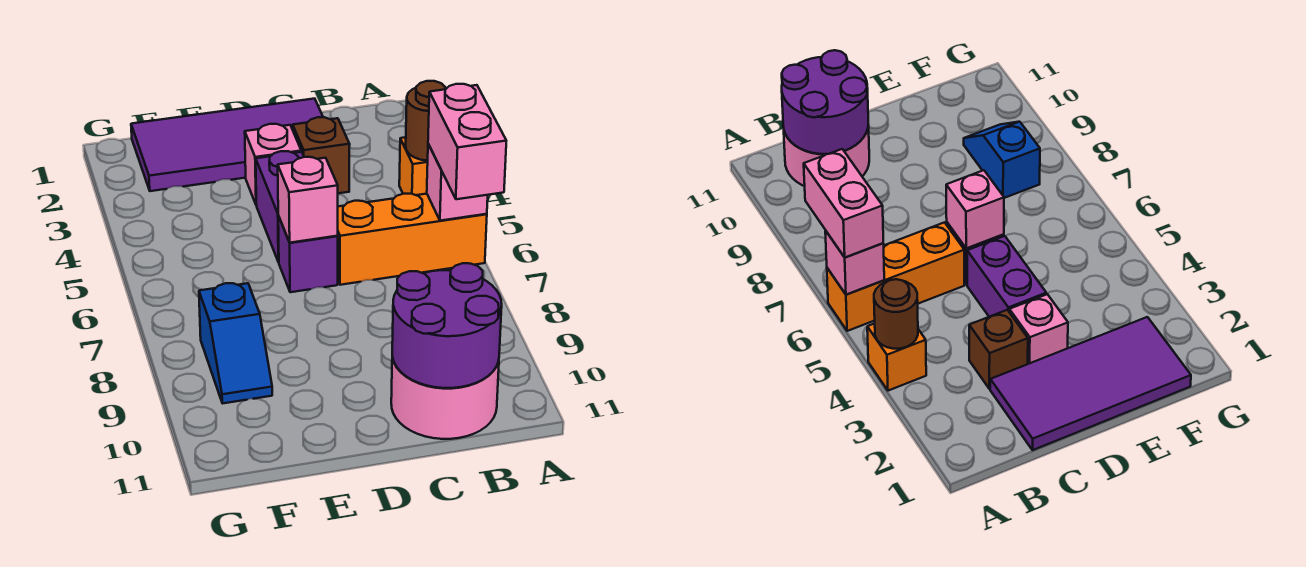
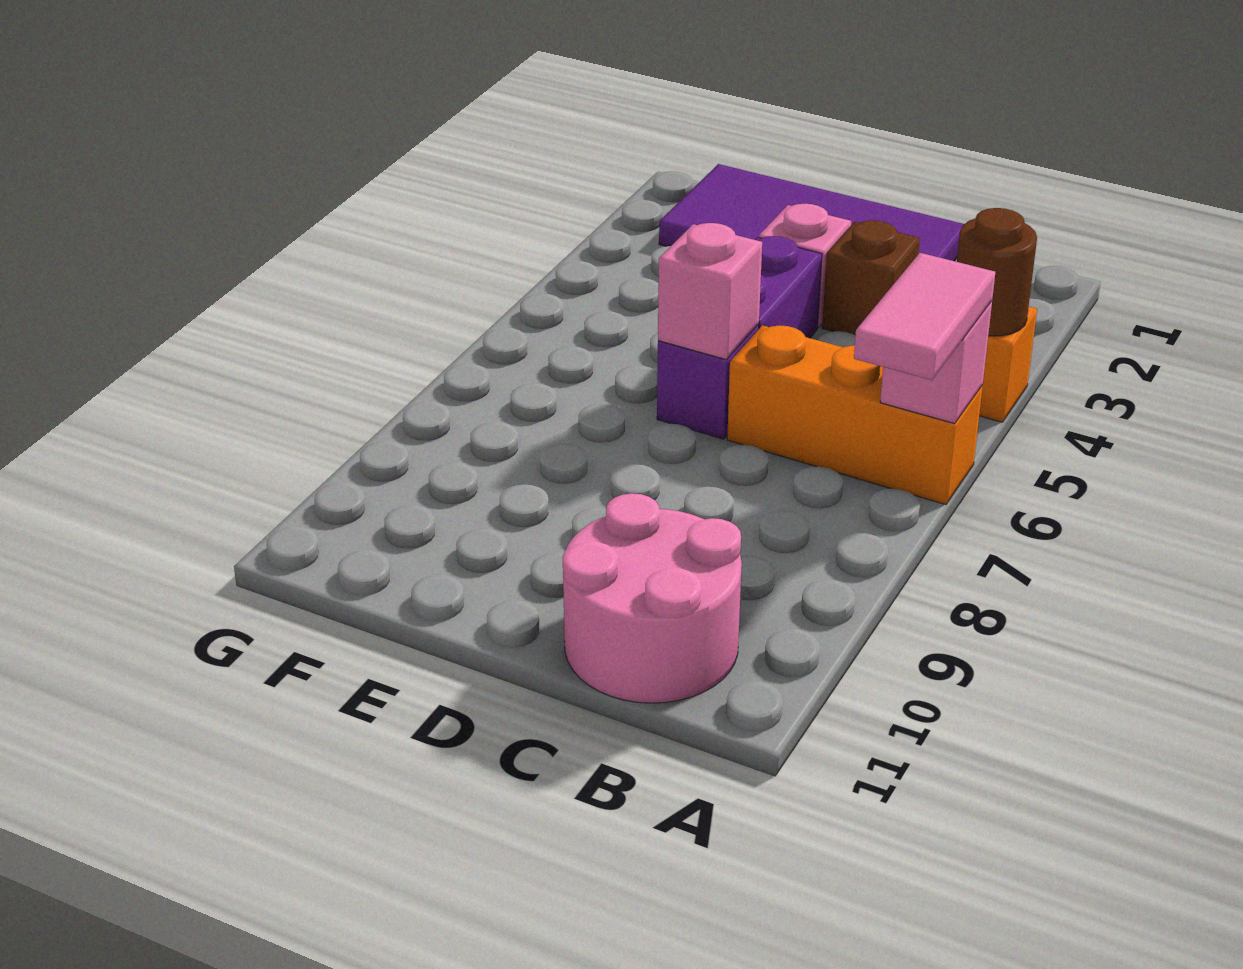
pink 1x2 brick [428,84,506,199] -> pink 1x2 tile [854,253,995,380]
purple 2x2 round brick [392,263,502,388] -> none
blue 1x2 slope [199,283,272,403] -> none

